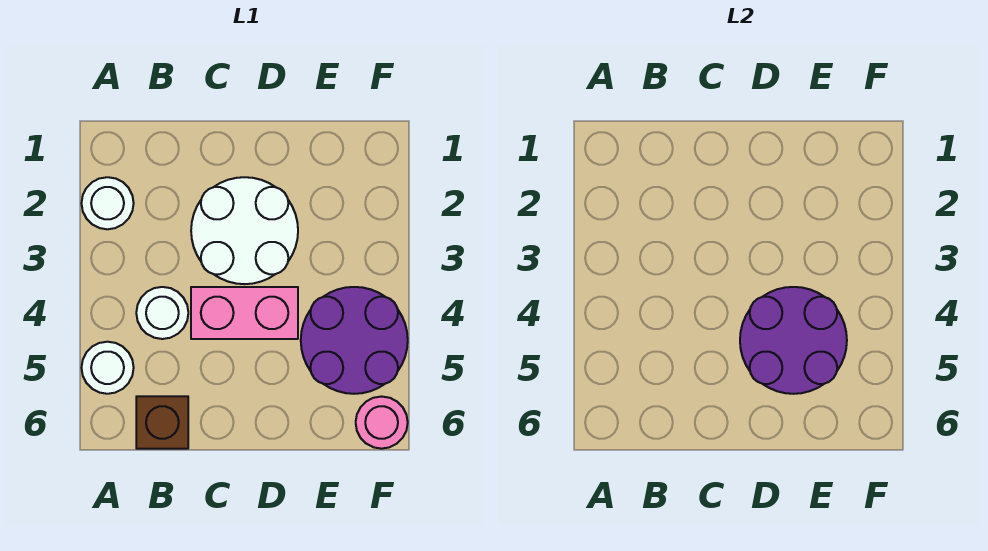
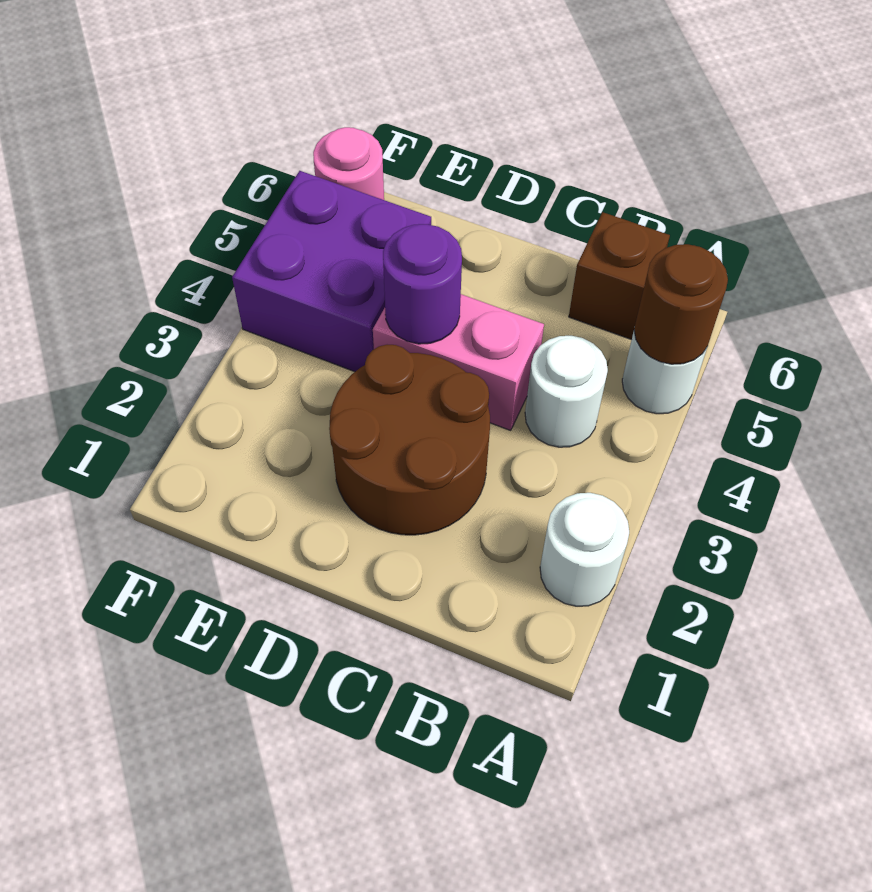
none -> brown 1x1 round brick [634,244,728,364]
white 2x2 round brick [191,177,298,284] -> brown 2x2 round brick [329,345,490,535]
purple 2x2 round brick [740,287,847,394] -> purple 1x1 round brick [383,224,462,344]
purple 2x2 round brick [301,287,408,394] -> purple 2x2 brick [232,171,431,372]

